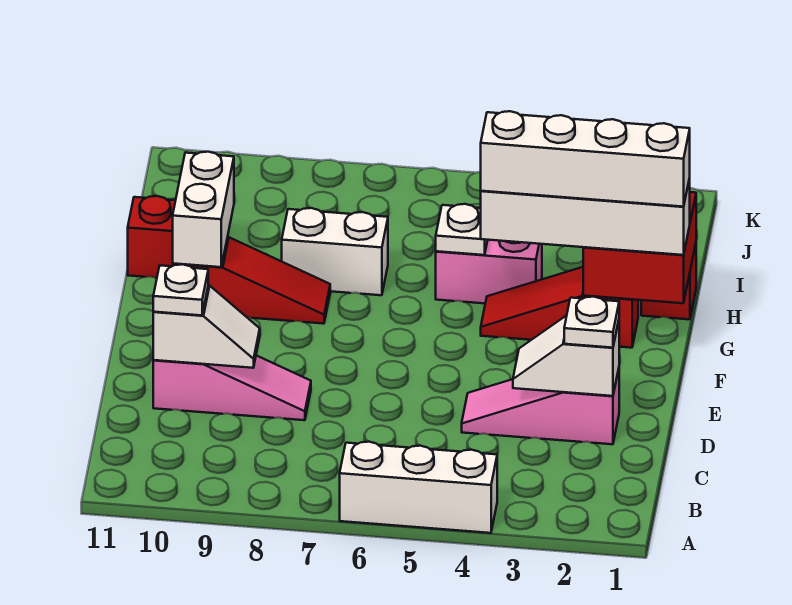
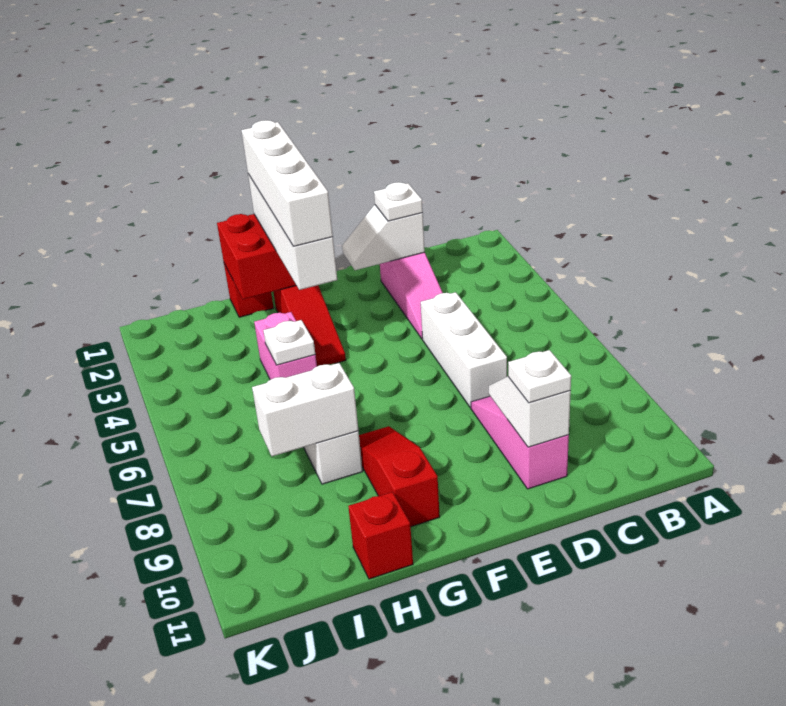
white 1x3 brick [340,442,497,533] -> white 1x3 brick moved to [421,292,507,408]
white 1x2 slope [513,315,619,396] -> white 1x2 slope turned to [342,205,425,270]
white 1x2 brick [173,152,234,267] -> white 1x2 brick moved to [252,363,358,456]

